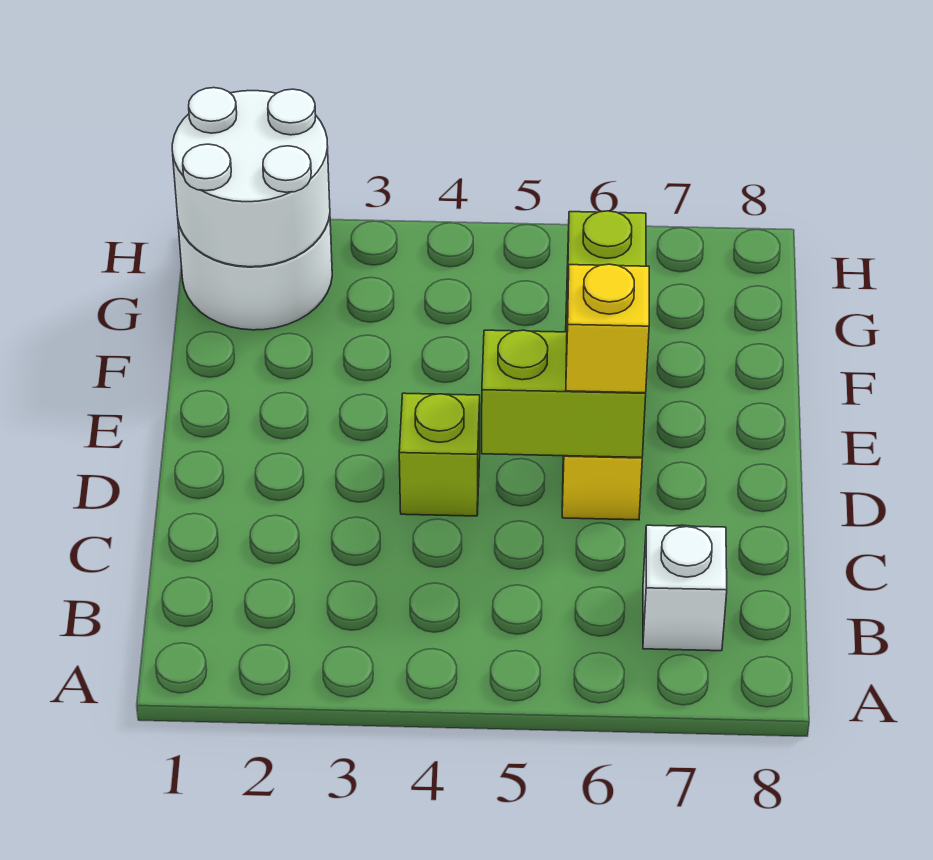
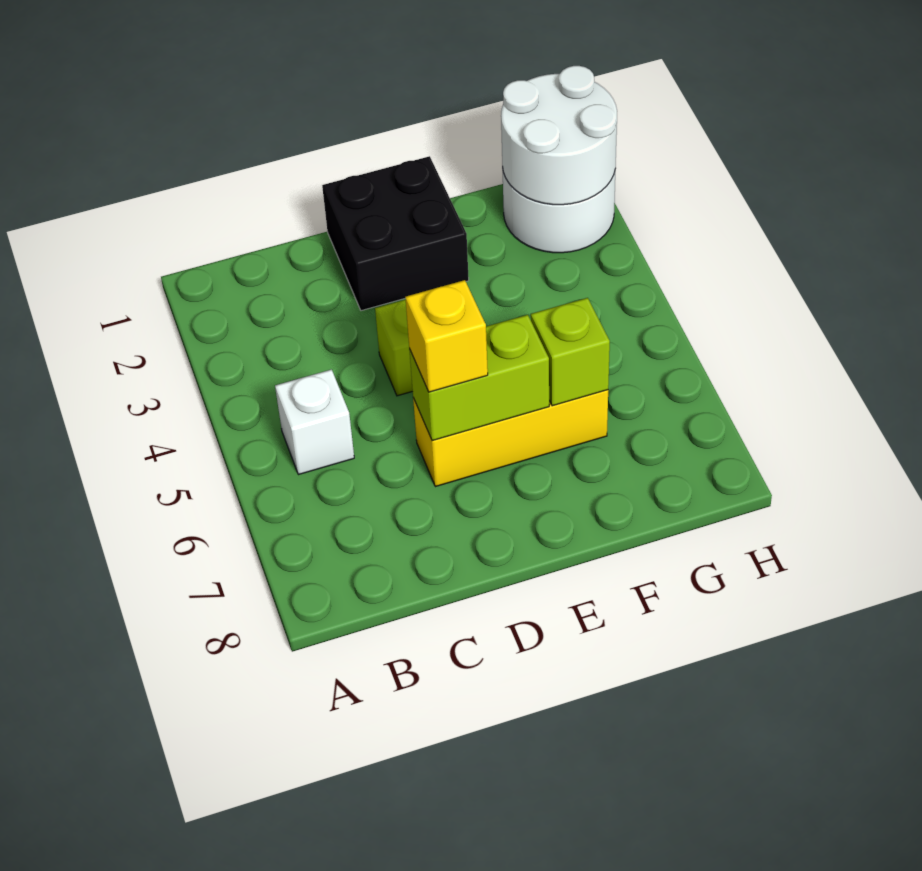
white 1x1 brick [643,525,727,651] -> white 1x1 brick moved to [275,369,354,475]
none -> black 2x2 brick [322,156,469,311]
lime 1x2 brick [482,330,646,458] -> lime 1x2 brick turned to [409,315,549,441]

